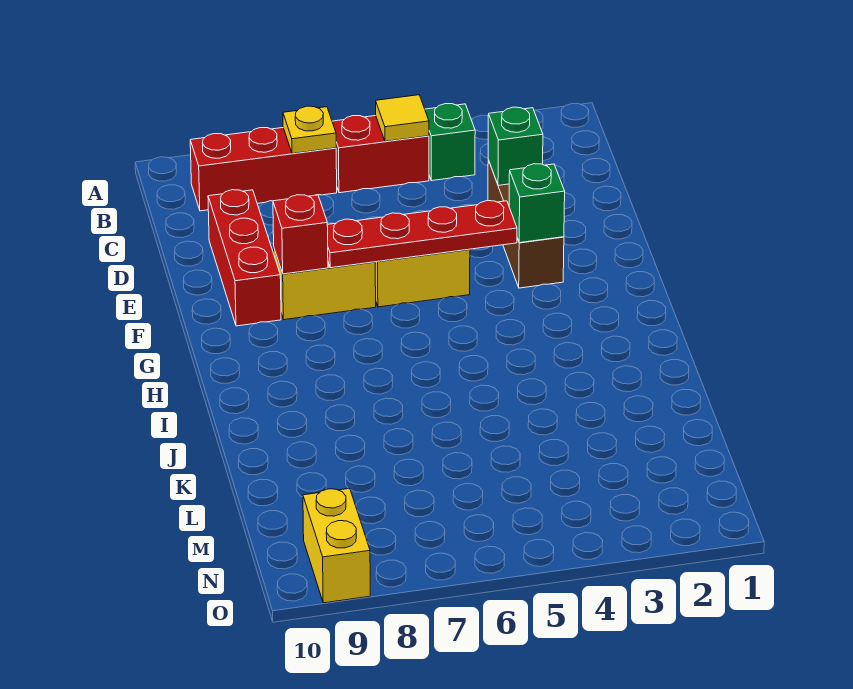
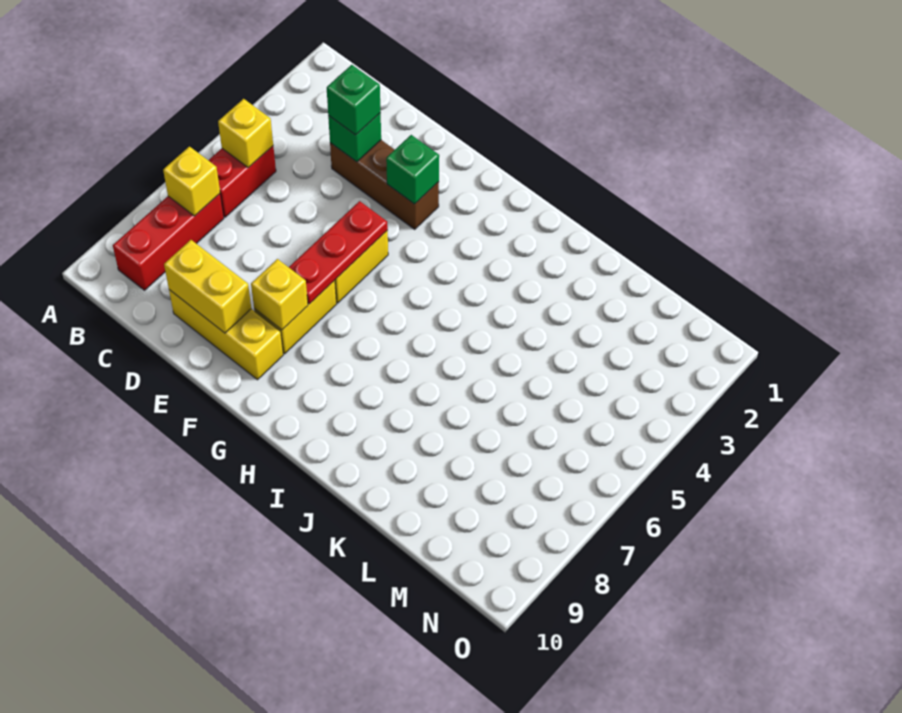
green 1x1 brick [425,104,475,181] -> green 1x1 brick moved to [327,65,381,135]
yellow 1x1 tile [376,95,429,141] -> yellow 1x1 brick [218,99,273,168]
yellow 1x1 plate [283,106,336,154] -> yellow 1x1 brick [163,147,220,216]
red 1x3 brick [208,190,281,326] -> yellow 1x3 brick [169,290,283,380]
red 1x4 plate [327,201,517,268] -> red 1x3 plate [289,201,388,304]
red 1x1 brick [273,195,328,274] -> yellow 1x1 brick [251,259,308,330]
yellow 1x2 brick [303,488,370,603] -> yellow 1x2 brick moved to [164,240,251,333]

